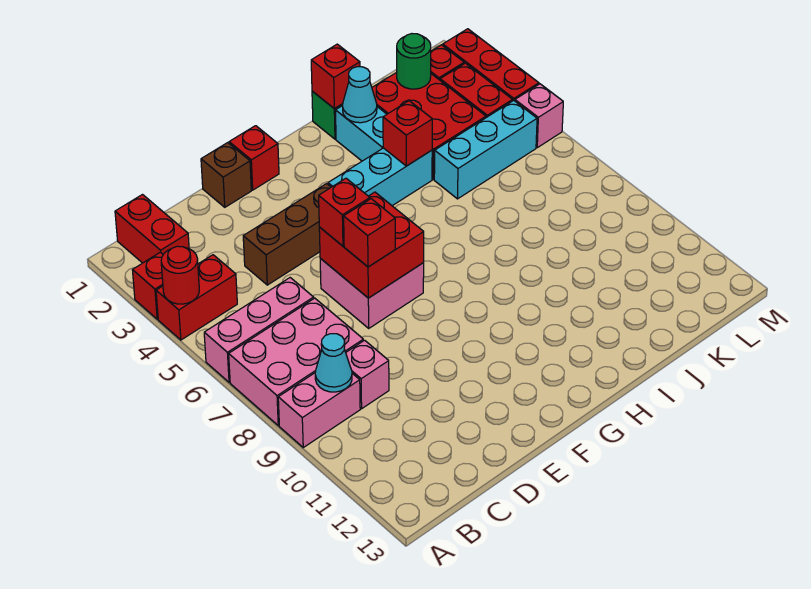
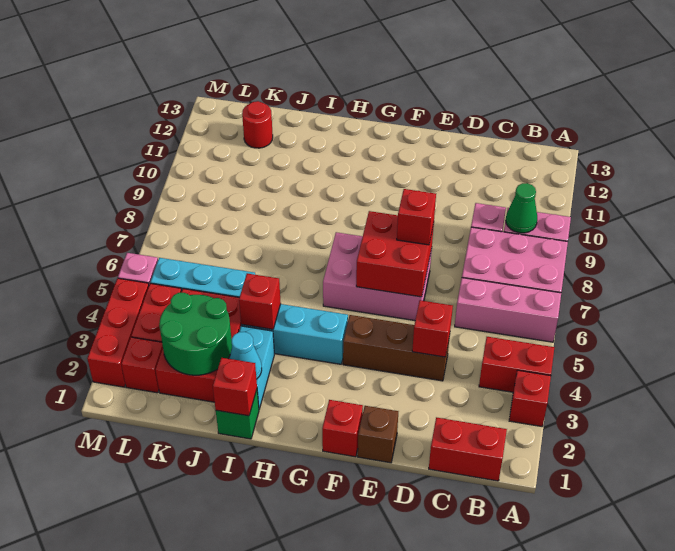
red 1x1 round brick [161,246,199,304] -> red 1x1 round brick moved to [242,101,273,148]
red 1x2 brick [115,195,189,263] -> red 1x2 brick turned to [429,417,507,481]
cyan 1x1 cone [315,334,352,392] -> green 1x1 cone [506,183,537,233]
pink 2x2 brick [320,258,424,328] -> pink 2x3 brick [323,232,432,321]
red 1x1 brick [319,178,370,246] -> red 1x1 brick moved to [412,300,453,357]
green 1x1 round brick [397,34,431,89] -> green 2x2 round brick [159,293,232,375]

